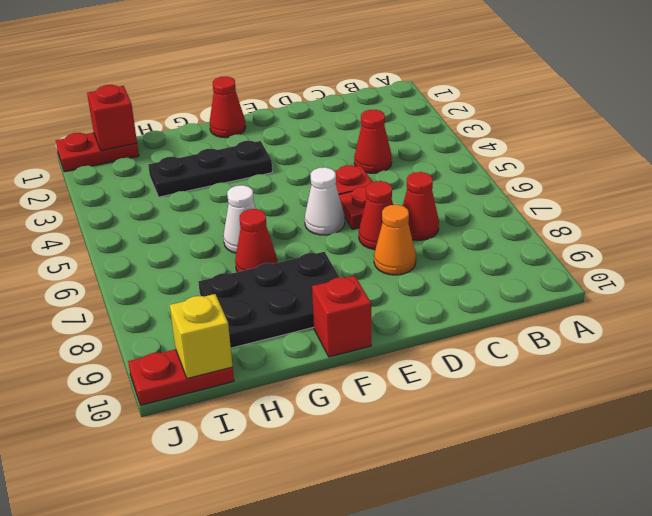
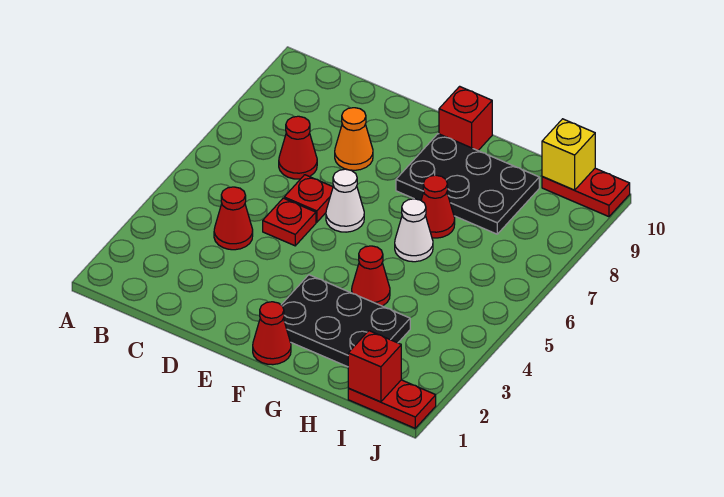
red 1x1 cone [359,181,393,250] -> red 1x1 cone moved to [352,246,390,306]
black 1x3 plate [148,141,272,197] -> black 2x3 plate [281,275,410,367]

